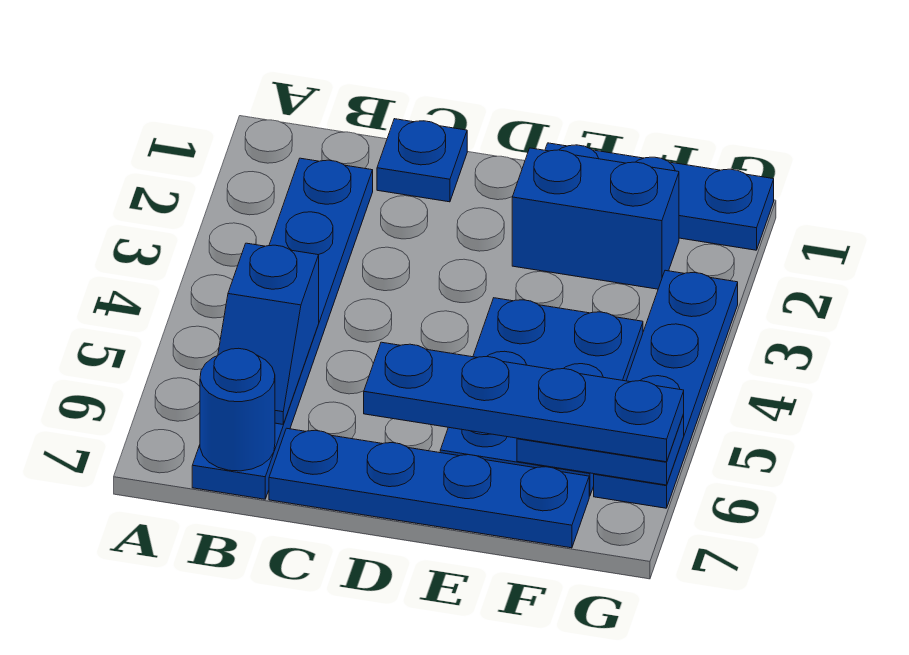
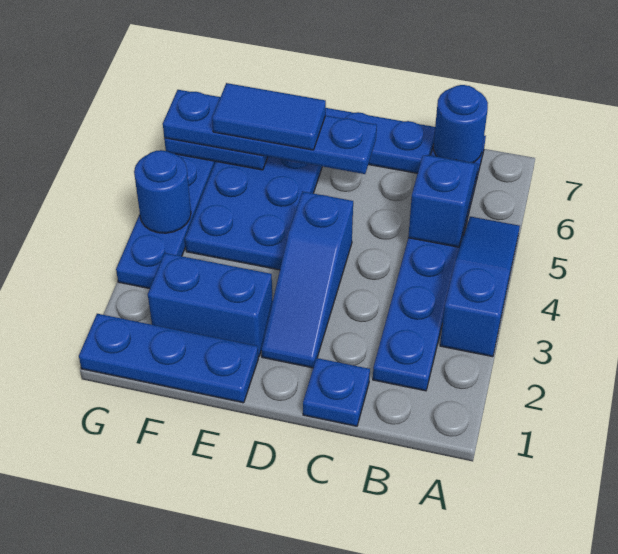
none -> blue 1x3 slope [440,216,520,357]
none -> blue 1x3 slope [261,192,353,368]
none -> blue 1x2 tile [212,83,326,150]
none -> blue 1x1 round brick [134,150,191,233]

